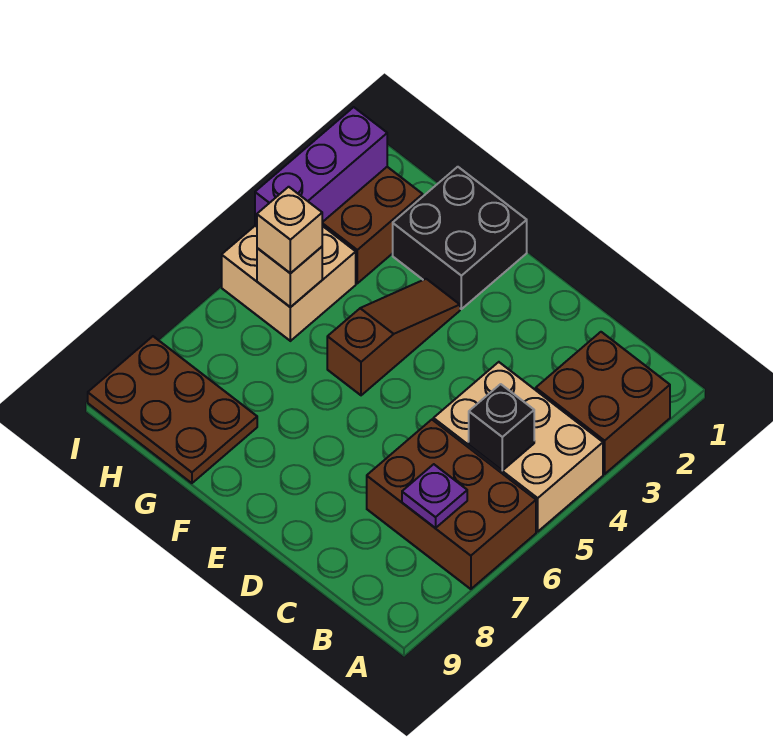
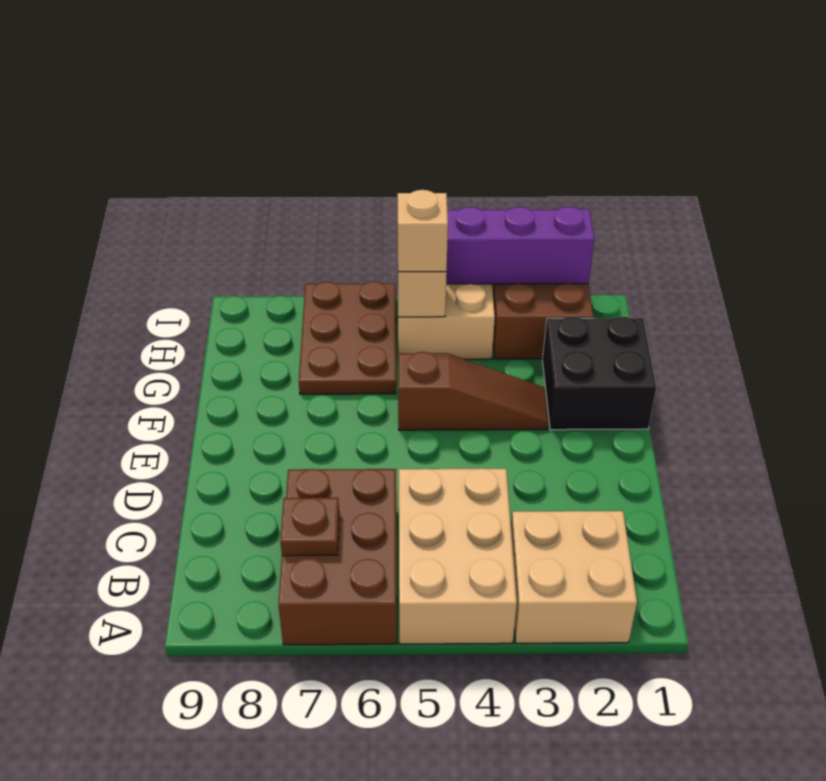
brown 2x2 brick [536,332,670,474] -> tan 2x2 brick [511,511,637,643]
black 1x1 brick [469,384,534,470] -> none
purple 1x1 plate [402,464,467,528] -> brown 1x1 plate [280,498,339,556]
brown 2x3 plate [88,336,257,483] -> brown 2x3 plate moved to [299,282,396,394]

